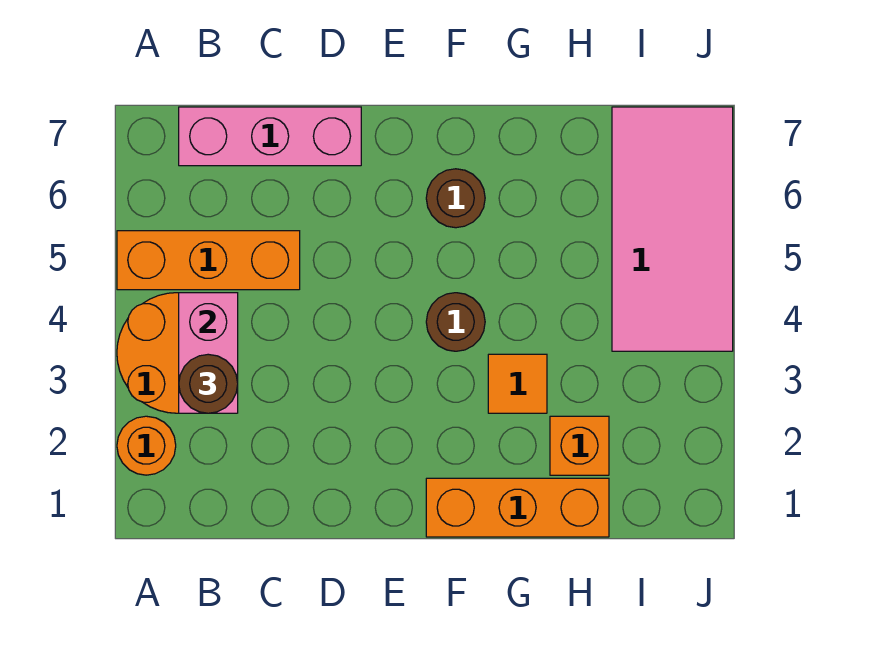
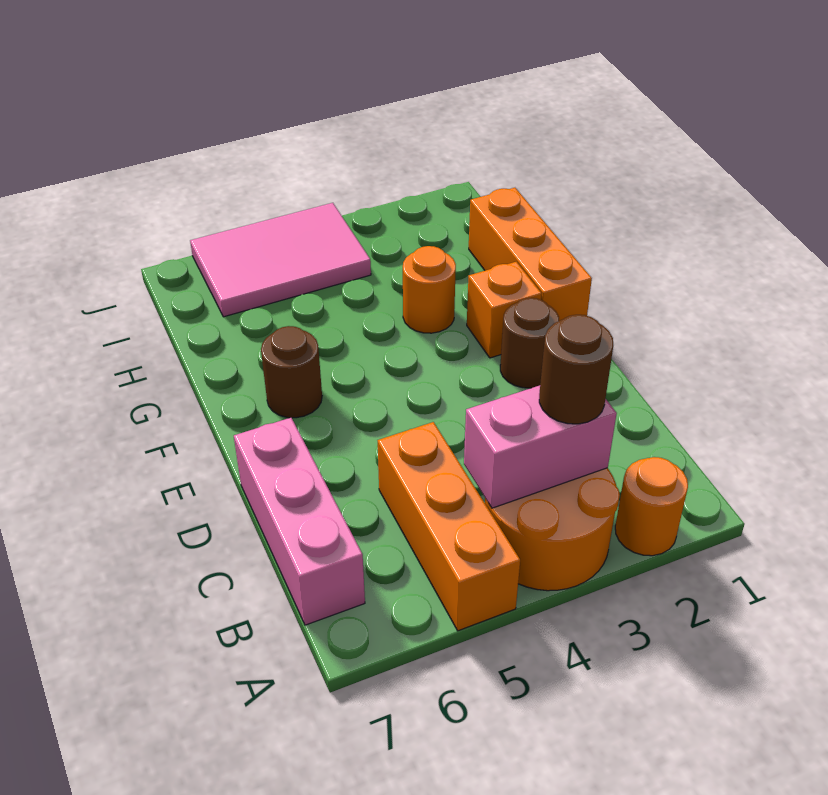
brown 1x1 round brick [426,293,485,351] -> brown 1x1 round brick moved to [500,298,559,388]
orange 1x1 tile [488,354,547,413] -> orange 1x1 round brick [403,246,456,333]
orange 1x1 brick [550,416,609,475] -> orange 1x1 brick moved to [467,262,542,358]
pink 2x4 tile [612,107,733,351] -> pink 2x3 tile [190,203,371,317]

